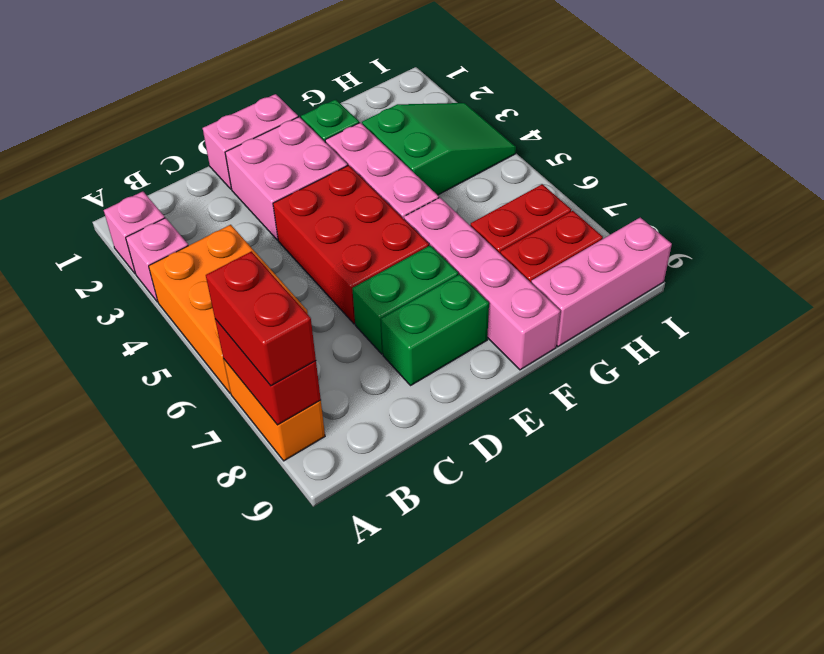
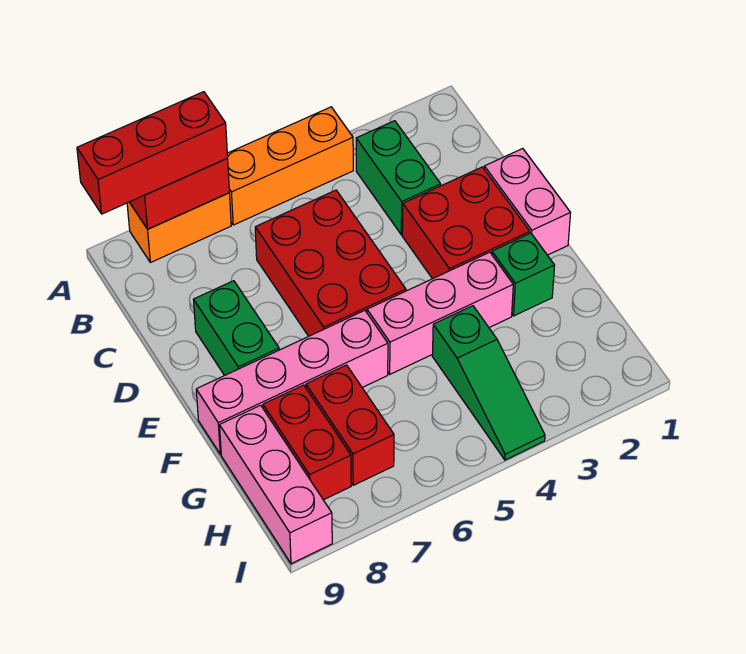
pink 1x1 brick [104,191,165,274] -> none
pink 1x1 brick [126,218,188,302] -> none
orange 2x3 brick [149,225,308,393] -> orange 1x3 brick [227,107,353,225]
red 1x2 brick [206,251,316,386] -> red 1x3 brick [77,92,228,214]
pink 2x2 brick [225,117,348,240] -> red 2x2 brick [402,167,530,279]
red 2x3 brick [273,165,429,324] -> red 2x3 brick turned to [255,190,406,336]
green 1x2 brick [352,245,458,354] -> green 1x2 brick moved to [356,121,441,235]
green 2x3 slope [362,103,516,195] -> green 1x3 slope [432,306,545,460]

